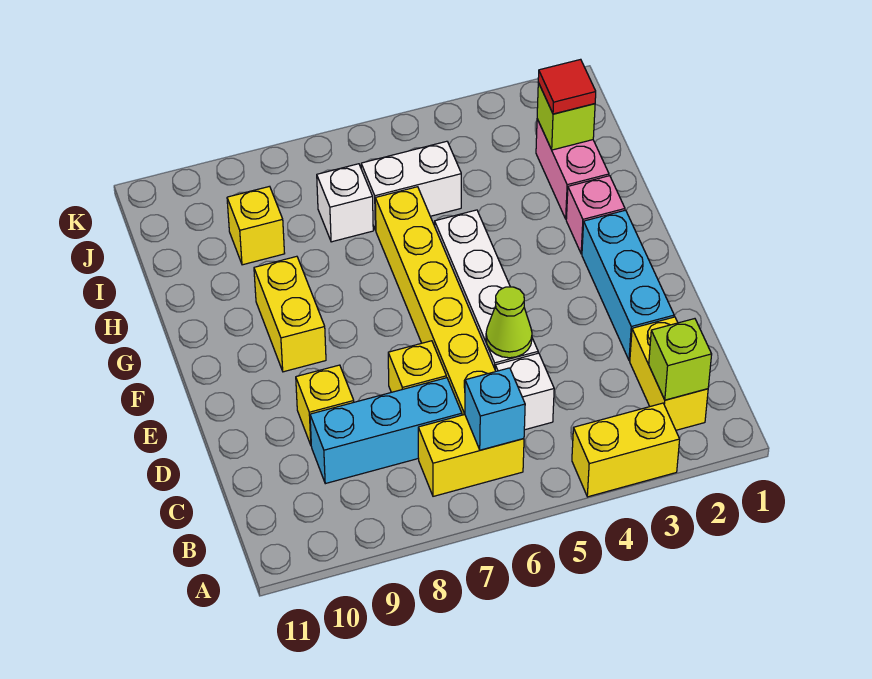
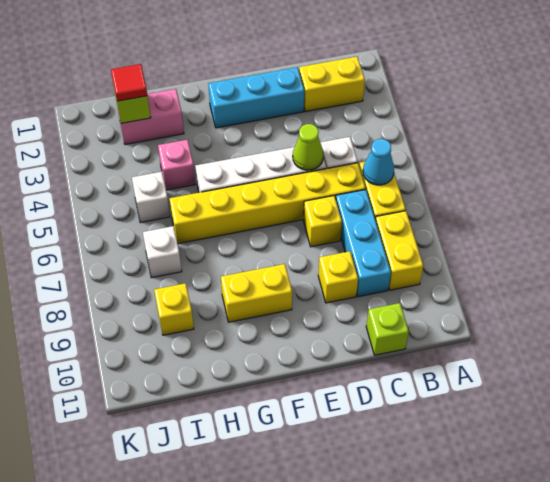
yellow 1x2 brick [572,403,680,497] -> yellow 1x2 brick moved to [375,211,423,290]
lime 1x1 brick [649,319,712,400] -> lime 1x1 brick moved to [366,303,409,355]
cyan 1x1 brick [465,368,525,450] -> cyan 1x1 cone [363,139,394,185]
pink 1x1 brick [566,176,625,254] -> pink 1x1 brick moved to [158,140,195,190]
white 1x2 brick [361,141,461,230] -> white 1x1 brick [132,172,170,223]

